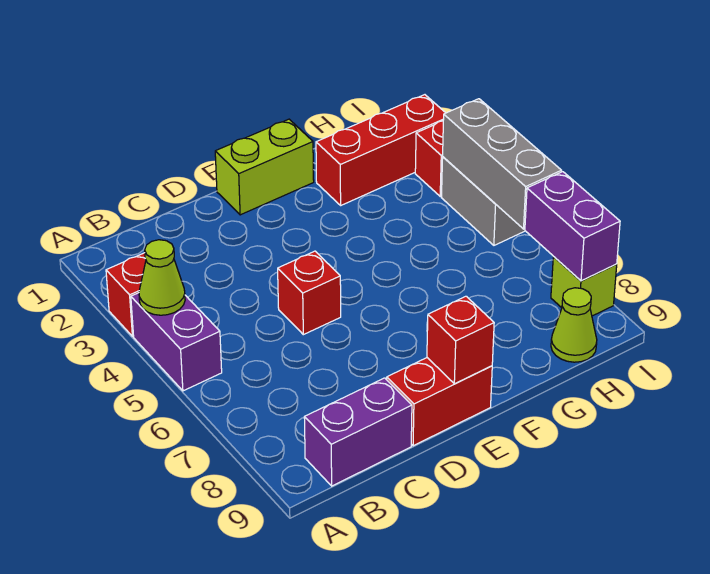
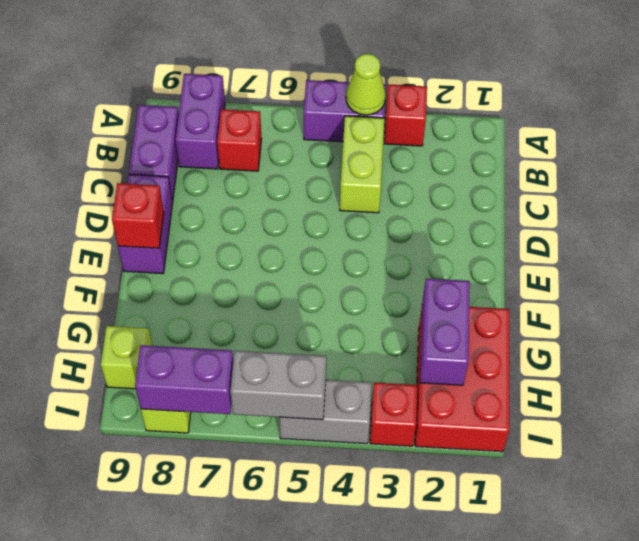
none -> purple 1x2 brick [175,74,225,169]
red 1x1 brick [278,251,341,335] -> red 1x1 brick moved to [217,109,262,171]
red 1x2 brick [387,358,492,446] -> purple 1x2 brick [118,175,173,274]
lime 1x2 brick [215,119,314,215] -> lime 1x2 brick moved to [340,116,384,213]
red 1x3 brick [316,95,445,205] -> red 2x3 brick [415,307,509,452]
none -> purple 1x2 brick [420,278,470,385]
lime 1x1 cone [551,288,597,362] -> lime 1x1 brick [101,326,152,389]
grey 1x3 brick [443,99,562,229] -> grey 1x2 brick [230,351,326,420]

